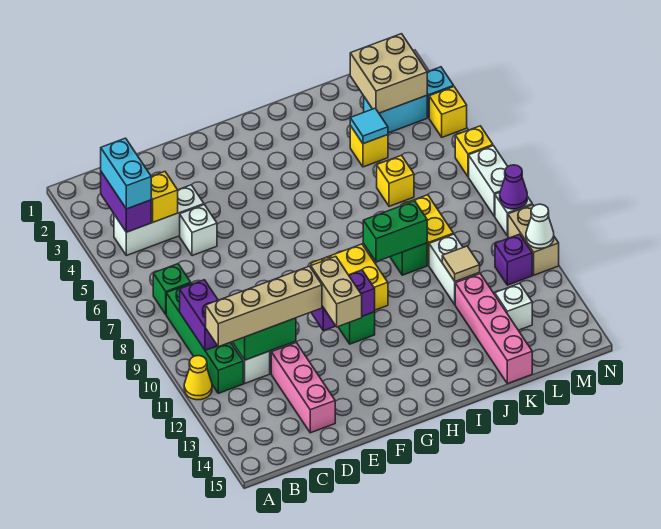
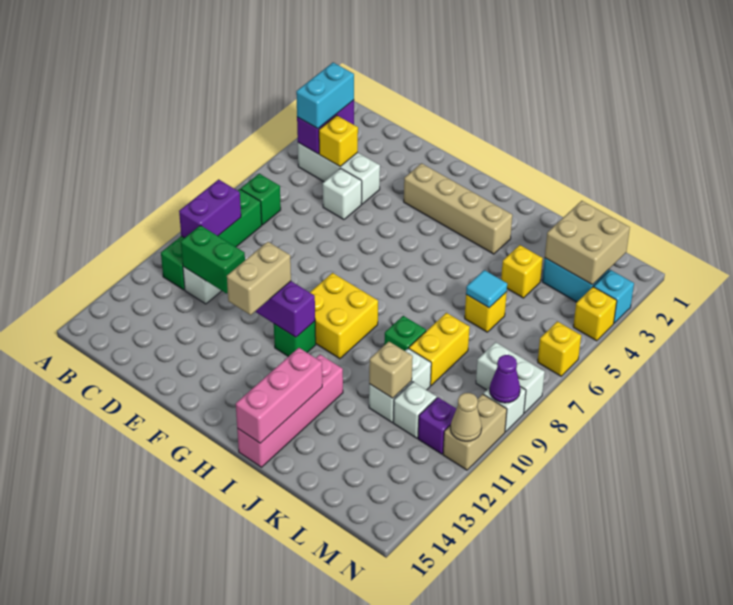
yellow 1x1 cone [184,356,212,400] -> none
tan 1x4 brick [206,266,322,347] -> tan 1x4 brick moved to [404,163,512,254]
pink 1x3 brick [271,342,335,433] -> pink 1x3 brick moved to [236,348,322,443]
green 1x2 brick [363,201,427,262] -> none
cyan 1x1 tile [350,108,388,144] -> cyan 1x1 tile moved to [466,270,507,308]
tan 1x1 tile [442,246,480,282] -> tan 1x1 brick [369,342,413,398]
pink 1x4 brick [455,274,532,384] -> pink 1x4 brick moved to [237,355,343,467]
white 1x1 brick [495,283,532,330] -> white 1x1 brick moved to [393,382,437,438]
white 1x2 brick [469,146,508,216] -> white 1x2 brick turned to [476,342,545,413]
white 1x1 cone [526,204,554,248] -> tan 1x1 cone [451,393,482,441]

